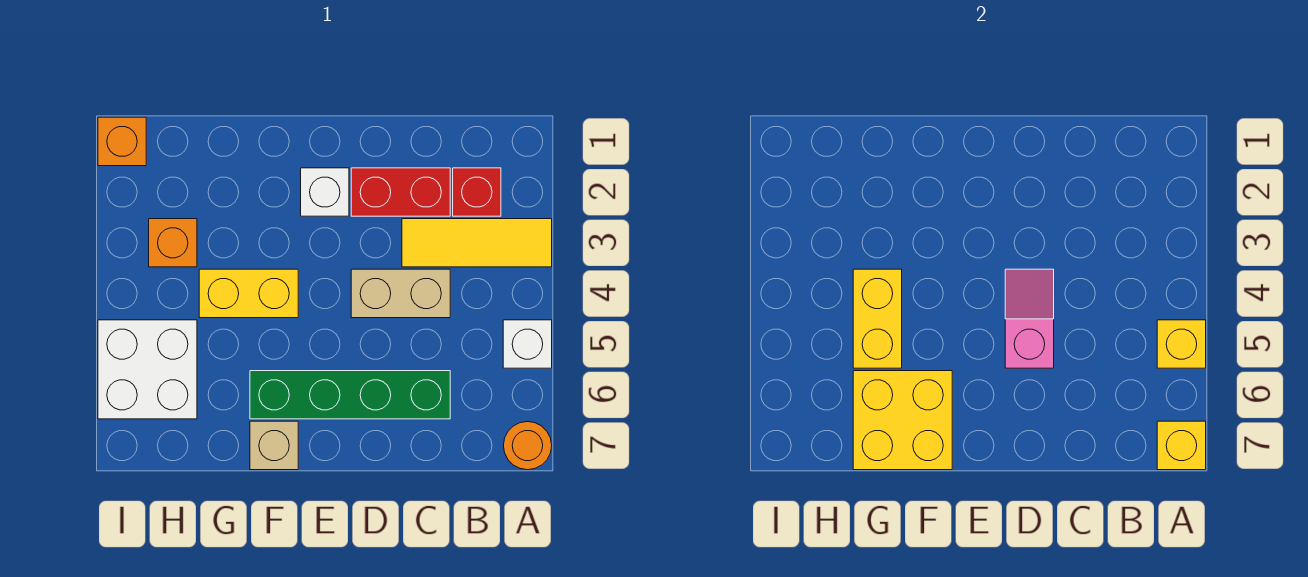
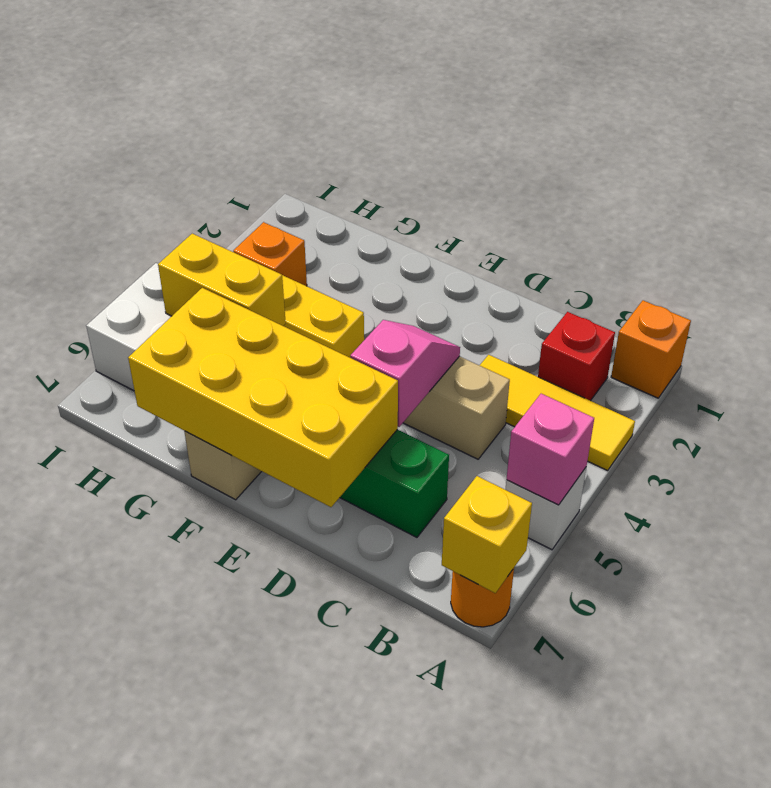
yellow 1x1 brick [1157,320,1206,368] -> pink 1x1 brick [506,394,594,505]
red 1x2 brick [351,168,450,216] -> none
white 1x1 brick [301,168,349,216] -> none
yellow 2x2 brick [853,371,952,470] -> yellow 2x4 brick [128,288,398,507]
yellow 1x2 brick [853,269,902,368] -> yellow 1x2 brick turned to [158,234,286,326]
orange 1x1 brick [98,117,146,166] -> orange 1x1 brick moved to [611,300,691,398]

